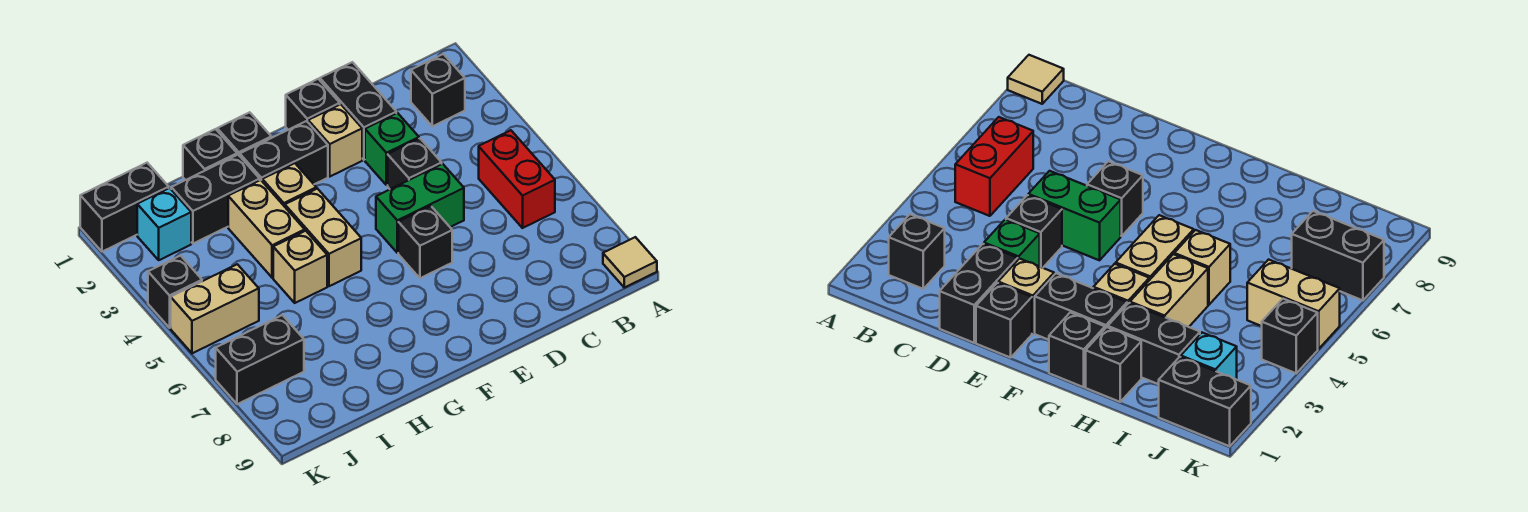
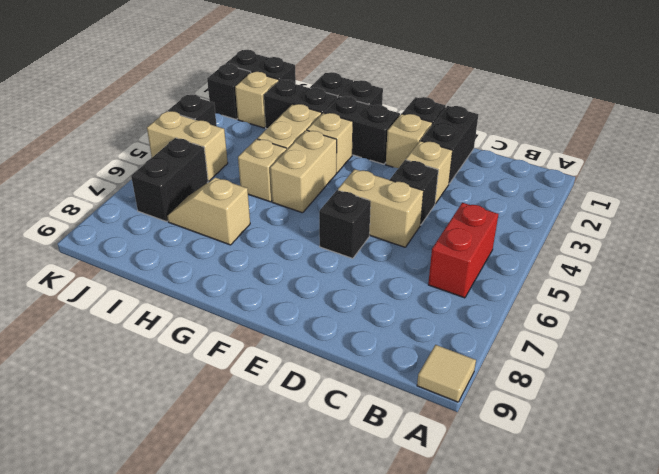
black 1x1 brick [411,54,465,126] -> black 1x1 brick moved to [207,64,251,120]
green 1x1 brick [365,113,419,185] -> tan 1x1 brick [406,141,452,204]
green 1x2 brick [376,164,464,253] -> tan 1x2 brick [338,169,423,247]
none -> tan 1x2 slope [167,178,250,245]
cyan 1x1 brick [137,188,191,260] -> tan 1x1 brick [235,72,279,128]
black 1x2 brick [216,315,304,404] -> black 1x2 brick turned to [131,138,208,222]

